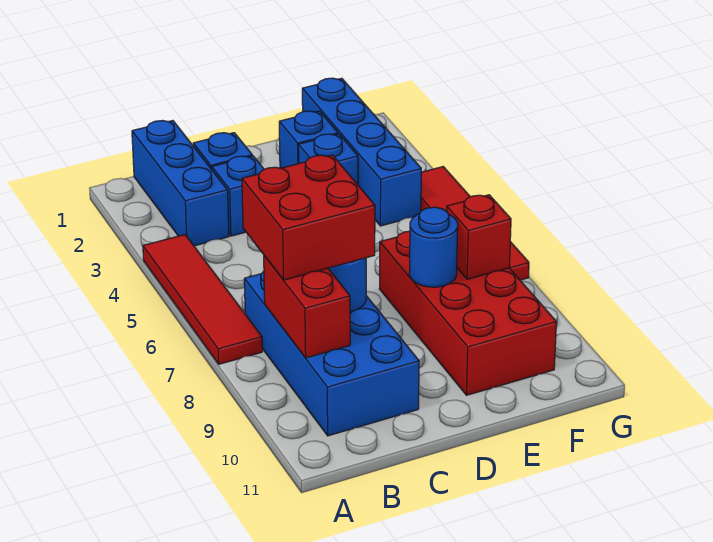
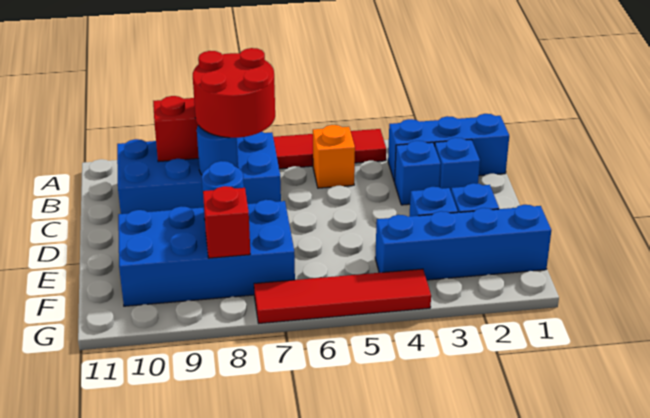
none -> orange 1x1 brick [313,125,355,188]
red 2x2 brick [242,155,375,280] -> red 2x2 round brick [193,48,275,138]
red 2x4 brick [379,231,556,395] -> blue 2x4 brick [118,200,295,306]

